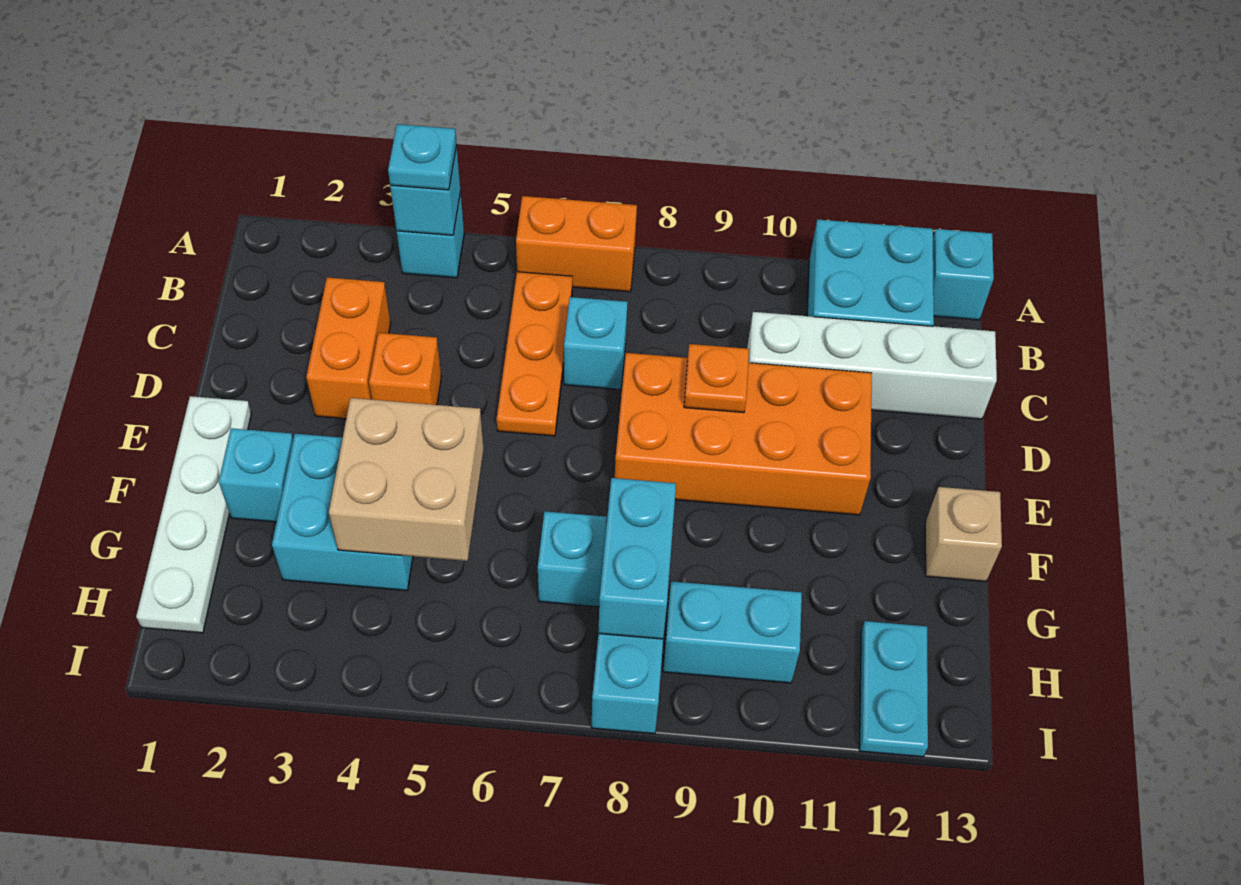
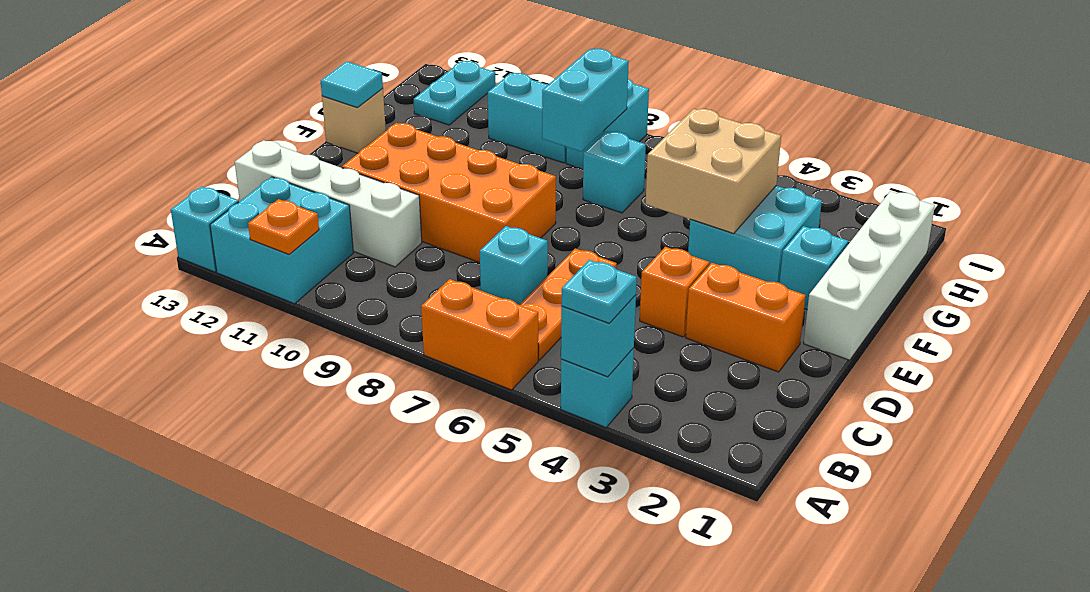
orange 1x2 brick [306,277,391,419] -> orange 1x2 brick turned to [686,263,806,372]
orange 1x1 plate [684,344,749,413] -> orange 1x1 plate moved to [248,199,319,254]
white 1x4 plate [136,396,252,633] -> white 1x4 brick [803,191,935,360]
none -> cyan 1x1 tile [321,61,383,107]

